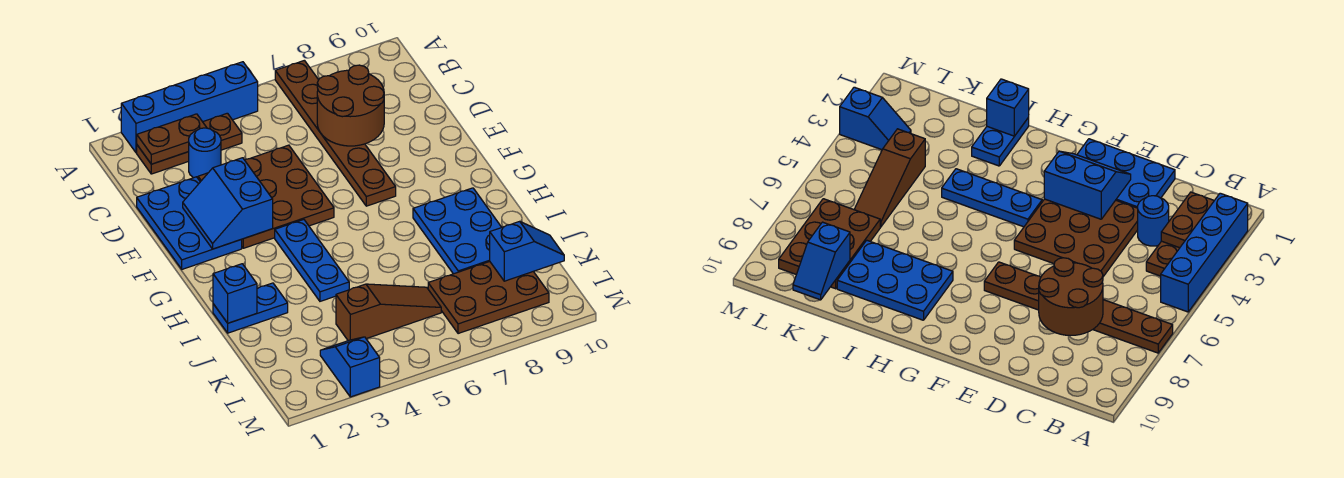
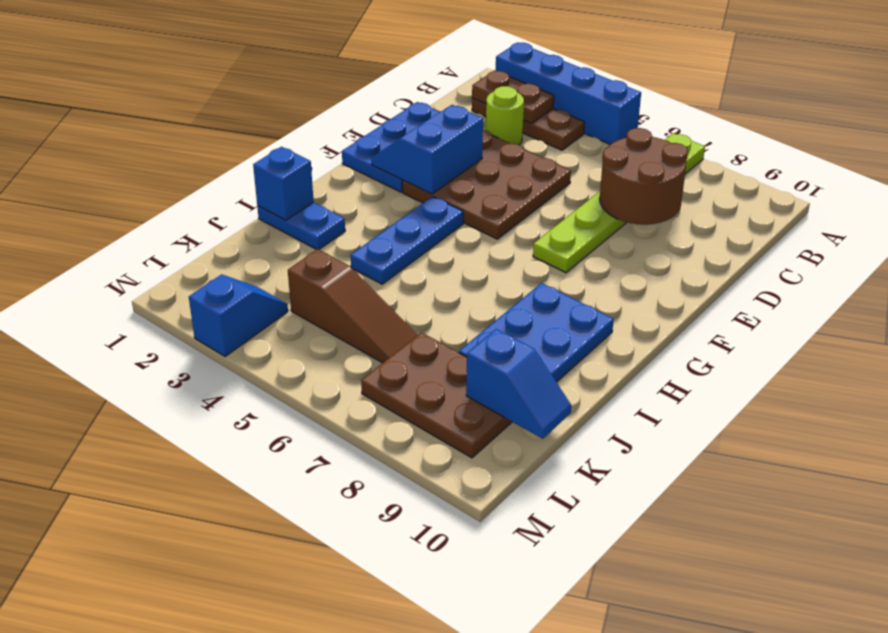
brown 1x6 plate [275,60,396,206] -> lime 1x6 plate [533,133,705,273]
blue 1x1 round brick [189,128,221,178] -> lime 1x1 round brick [486,86,524,145]

